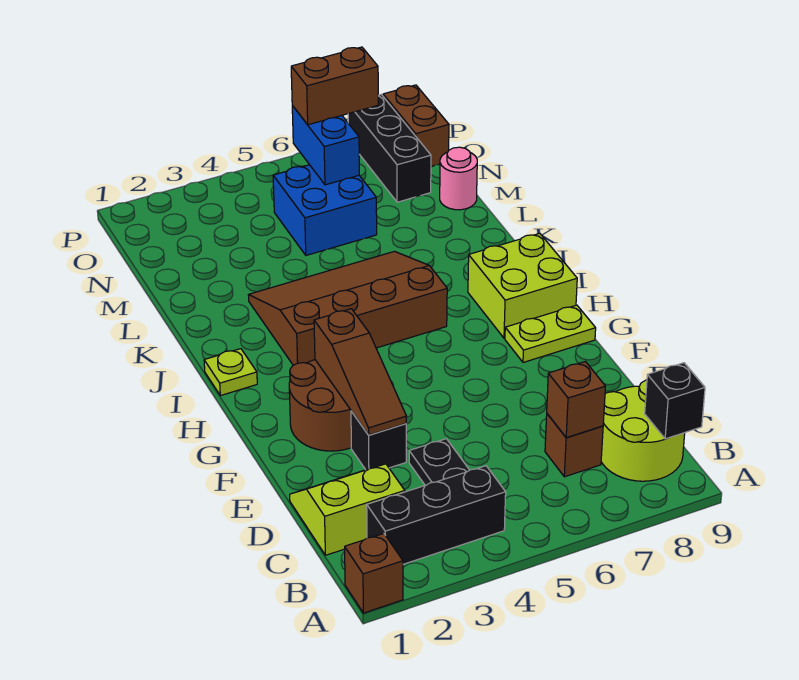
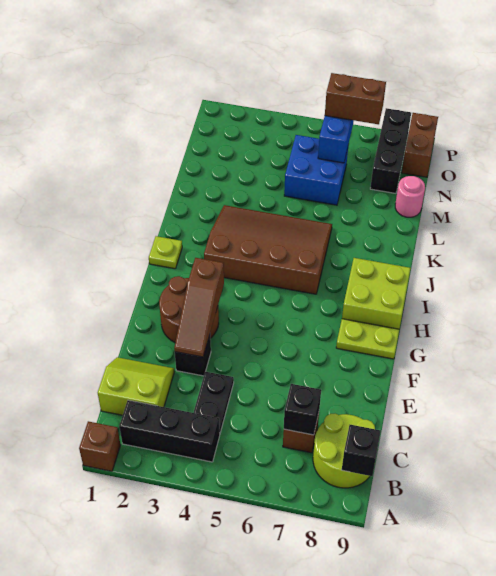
brown 1x1 brick [547,362,606,438] -> black 1x1 brick [284,384,321,435]

